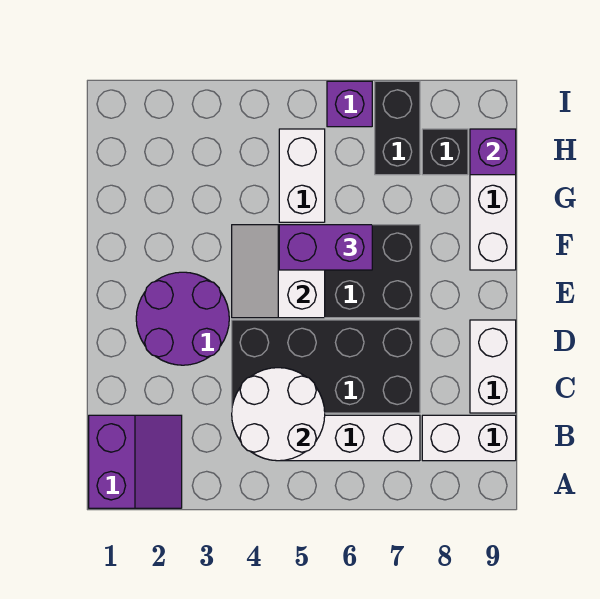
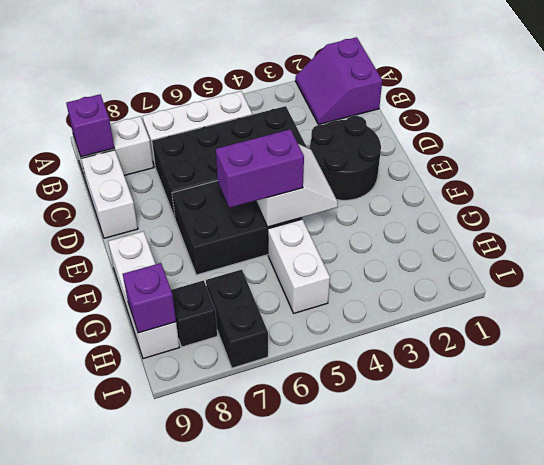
white 2x2 round brick [232,368,325,461] -> none
purple 2x2 round brick [136,272,229,365] -> black 2x2 round brick [310,116,381,200]
purple 1x1 brick [327,81,372,127] -> purple 1x1 brick moved to [66,94,114,157]

